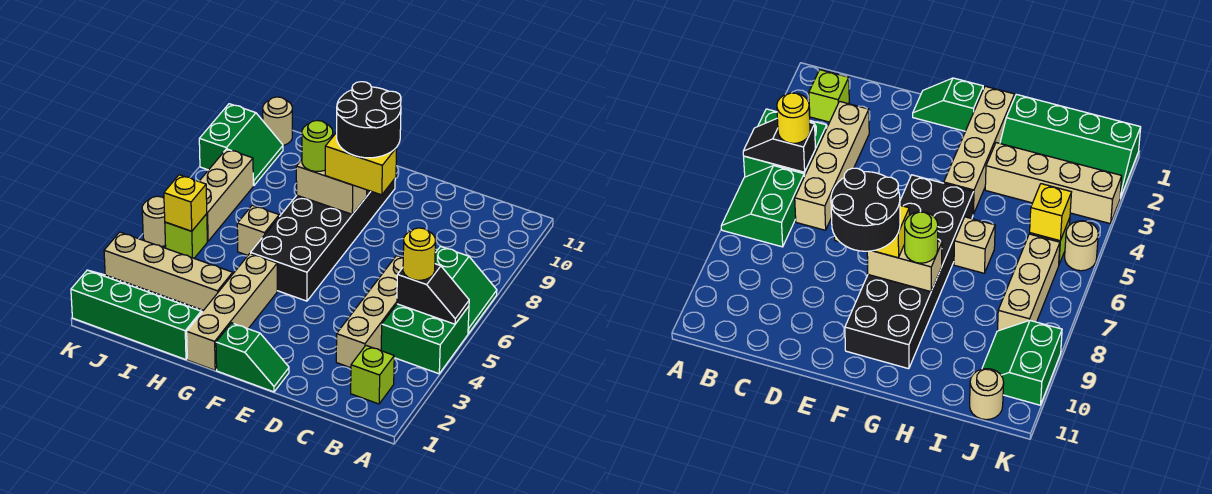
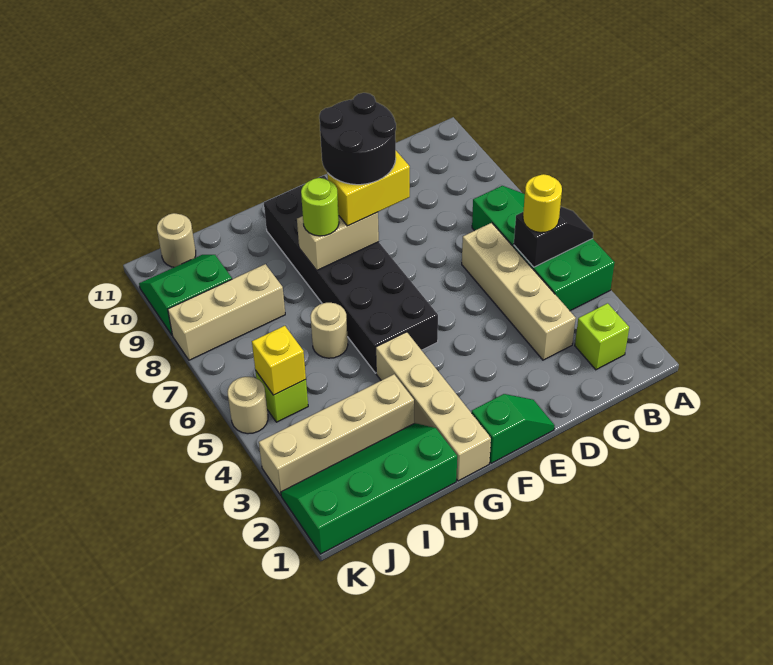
tan 1x1 brick [237,205,279,255] -> tan 1x1 round brick [310,303,348,358]
tan 1x3 brick [199,149,253,241] -> tan 1x3 brick turned to [168,264,285,360]
green 2x2 slope [199,104,283,186] -> green 2x2 slope turned to [139,255,232,335]

